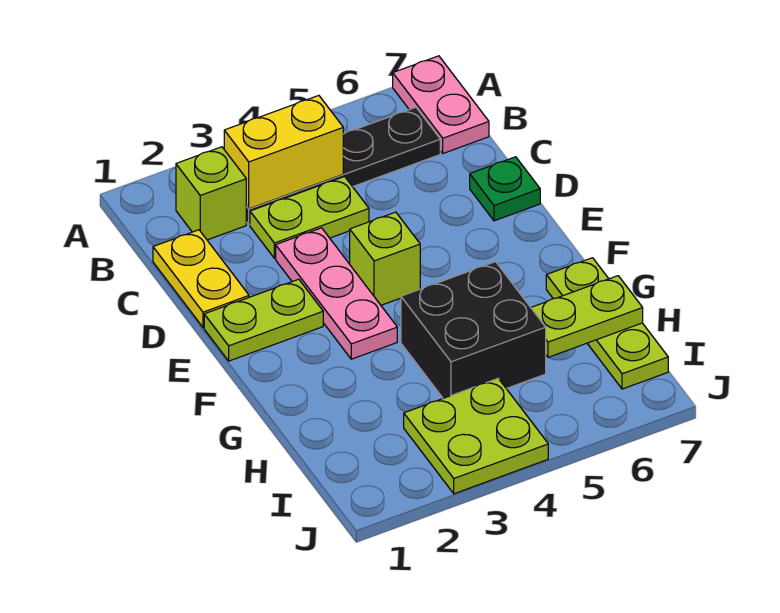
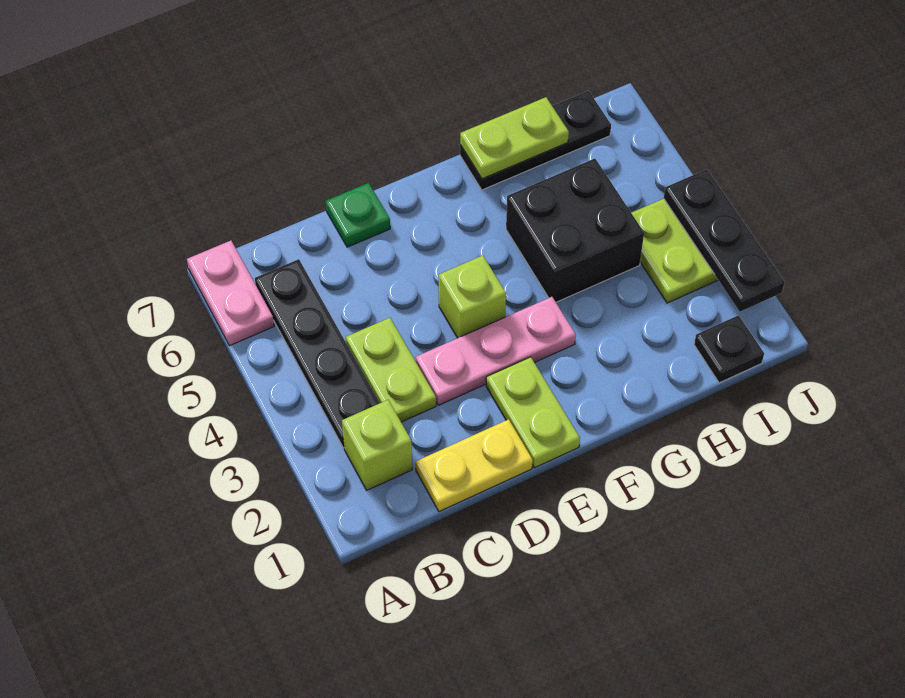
pink 1x2 plate [393,56,489,153] -> pink 1x2 plate turned to [187,241,274,346]
yellow 1x2 brick [224,96,343,209] -> none
lime 1x3 plate [546,258,668,389] -> black 1x3 plate [460,91,611,190]
lime 1x2 plate [531,276,643,357] -> lime 1x2 plate turned to [460,97,569,179]
none -> black 1x1 plate [694,315,764,383]
none -> black 1x3 plate [664,169,785,312]

